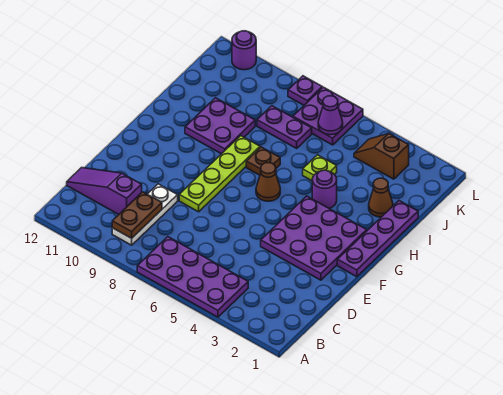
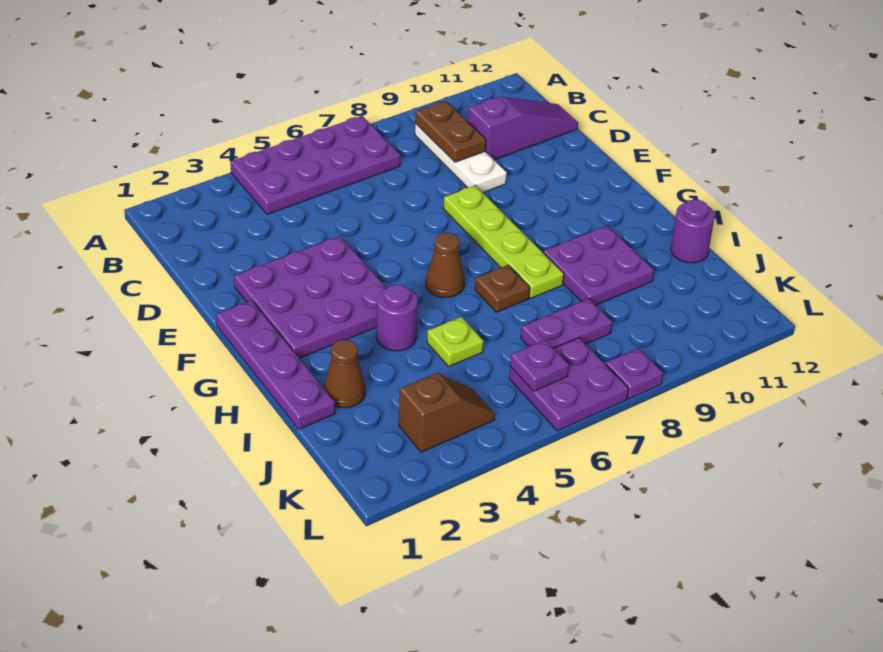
purple 1x1 cone [318,96,343,135] -> purple 1x1 plate [510,340,569,391]
purple 1x1 round brick [232,31,256,70] -> purple 1x1 round brick moved to [671,200,715,263]

